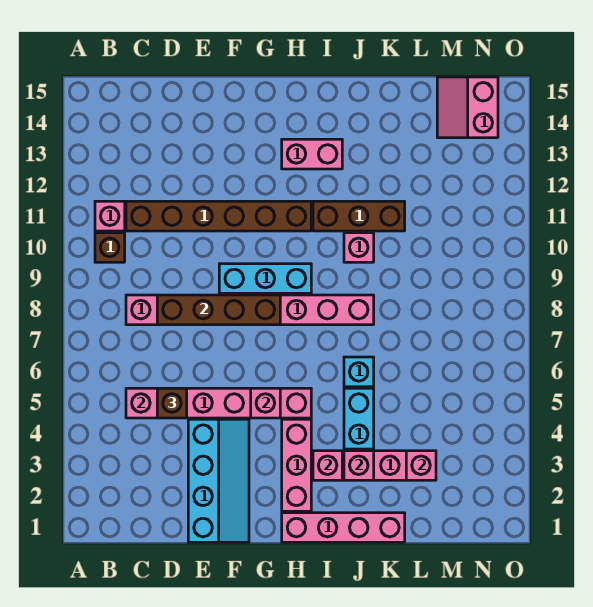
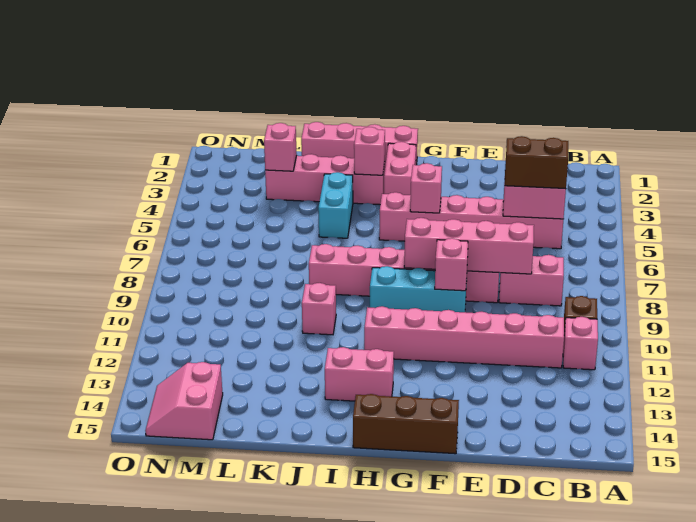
brown 1x6 brick [126,201,311,231] -> pink 1x6 brick [364,306,564,368]
brown 1x1 brick [157,388,187,418] -> brown 1x2 brick [505,136,568,189]
brown 1x4 brick [157,295,280,325] -> pink 1x4 brick [404,218,534,274]
cyan 2x4 slope [188,419,249,542] -> none
pink 1x3 brick [282,419,311,511] -> pink 1x2 brick [384,142,416,195]
brown 1x3 brick [313,201,405,231] -> brown 1x3 brick moved to [353,394,459,454]
pink 1x1 brick [344,451,374,480] -> pink 1x1 brick moved to [435,238,468,291]
cyan 1x1 brick [344,357,374,387] -> none
pink 2x2 slope [437,77,498,138] -> pink 2x2 slope turned to [145,362,223,440]

